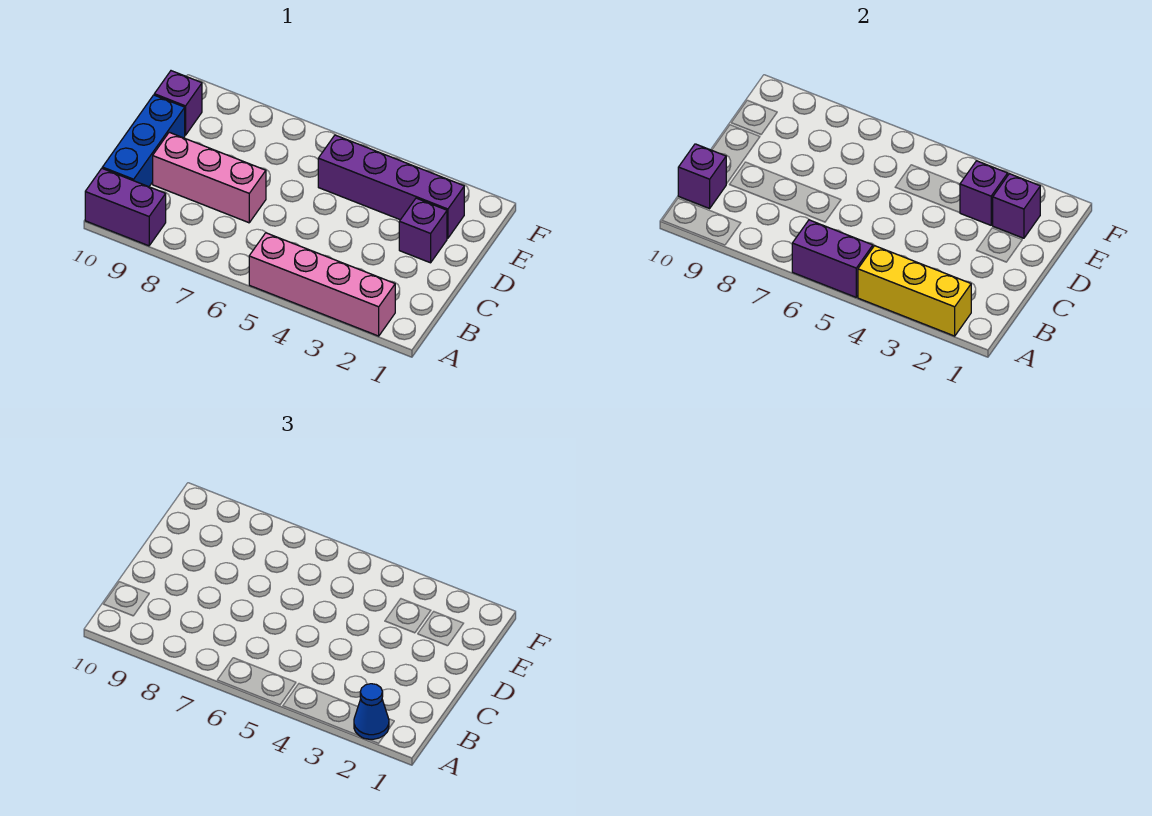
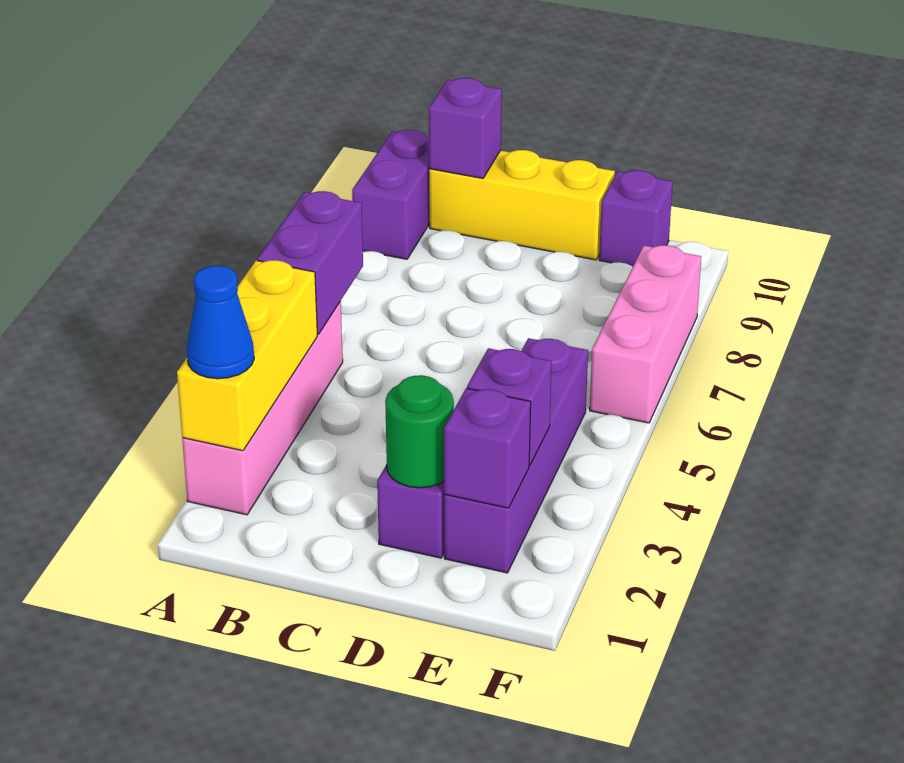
blue 1x3 brick [102,95,185,187] -> yellow 1x3 brick [429,150,615,260]
pink 1x3 brick [153,132,266,223] -> pink 1x3 brick moved to [590,245,701,423]
none -> green 1x1 round brick [385,375,454,488]

